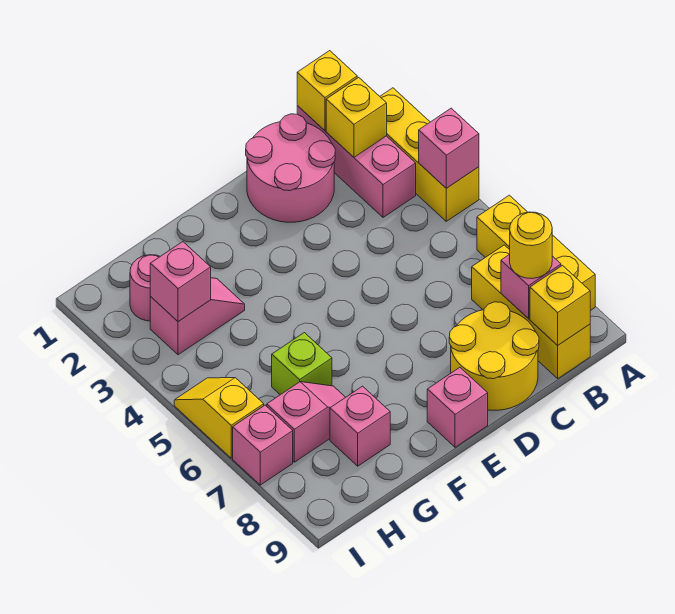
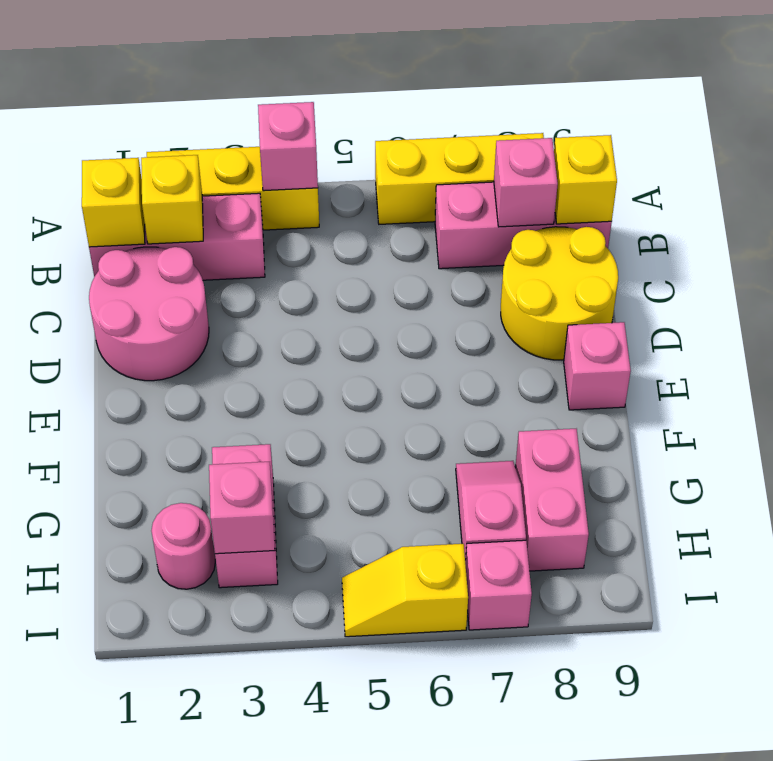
yellow 1x3 brick [472,245,590,378] -> pink 1x3 brick [435,182,612,269]
yellow 1x1 round brick [510,212,552,279] -> none
pink 1x2 slope [150,278,245,355] -> pink 1x2 brick [212,444,278,588]
lime 1x1 brick [272,333,332,395] -> none
pink 1x1 brick [330,386,390,466] -> pink 1x2 brick [515,429,589,571]

